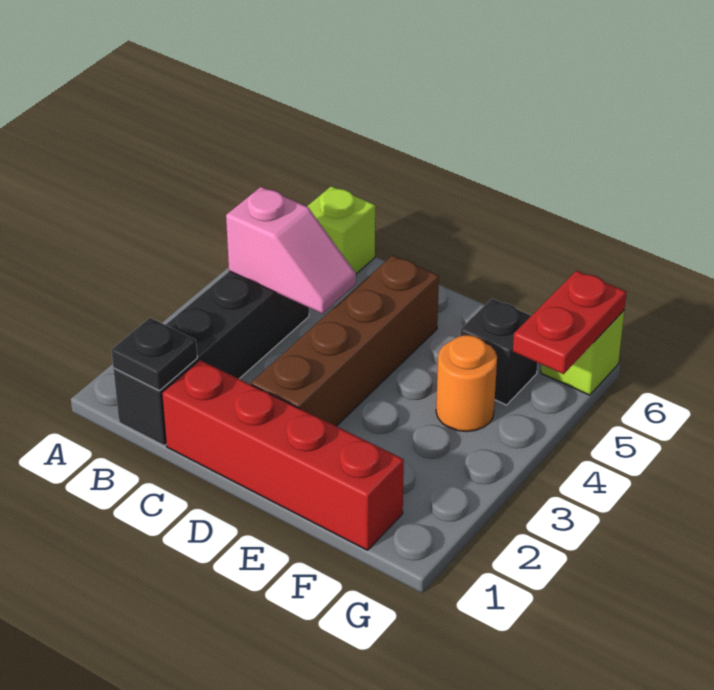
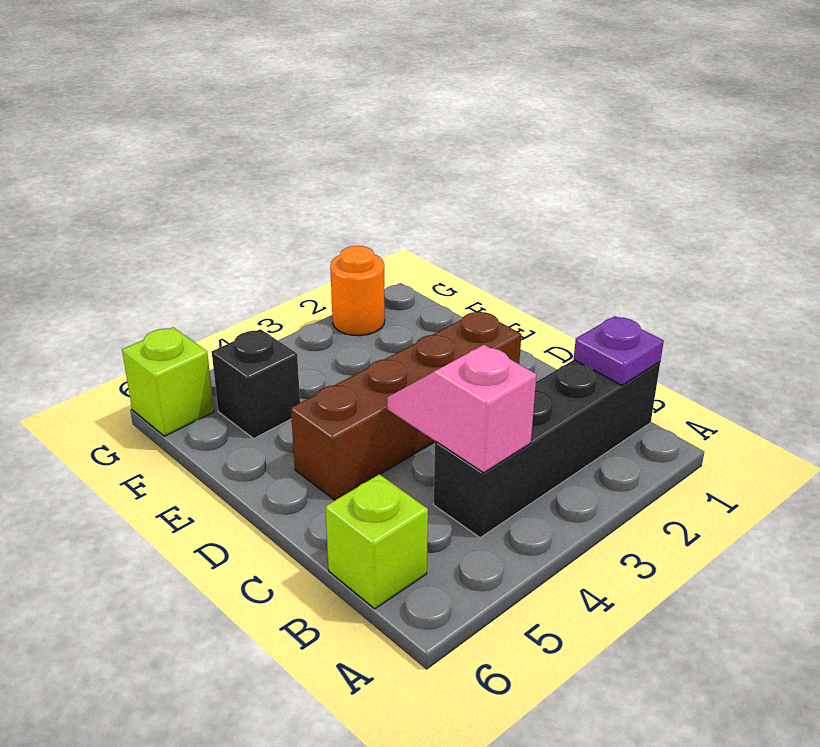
black 1x1 plate [111,318,197,391] -> purple 1x1 plate [574,316,664,385]
red 1x4 brick [162,360,404,550] -> none
orange 1x1 round brick [436,335,497,432] -> orange 1x1 round brick moved to [330,246,385,336]
red 1x2 plate [513,271,626,374] -> none

